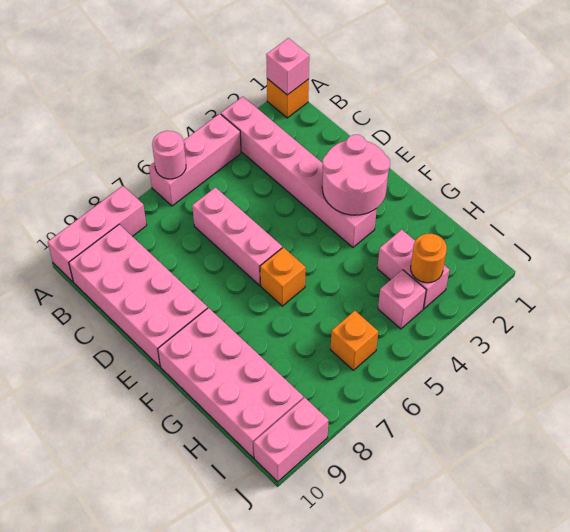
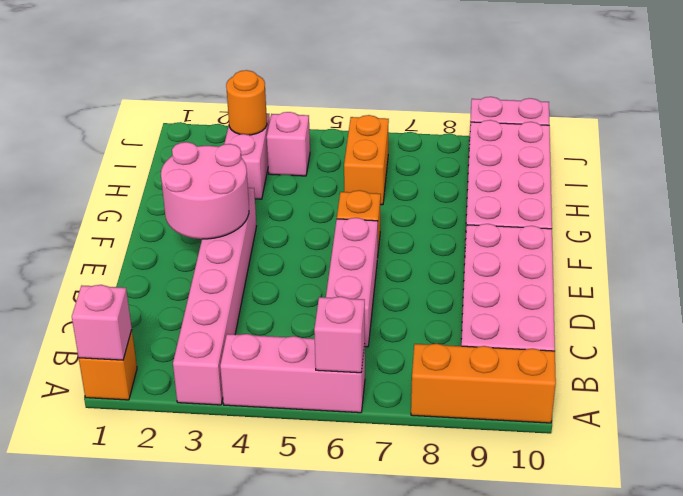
pink 1x1 round brick [152,131,186,179] -> pink 1x1 brick [314,297,365,373]
pink 1x3 brick [48,186,147,282] -> orange 1x3 brick [411,344,556,423]
orange 1x1 brick [330,311,378,370] -> orange 1x2 brick [344,115,389,205]

